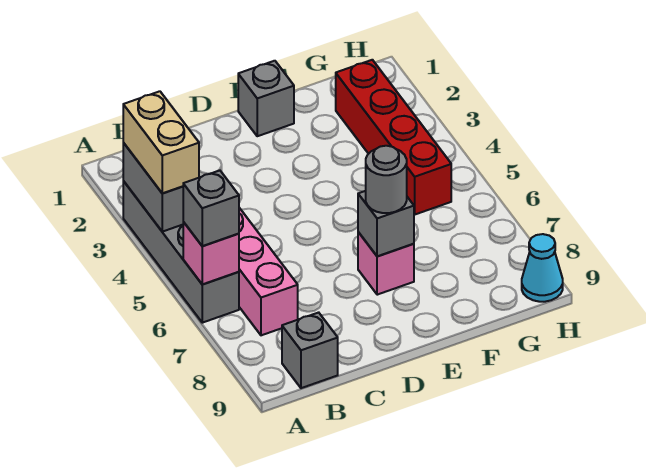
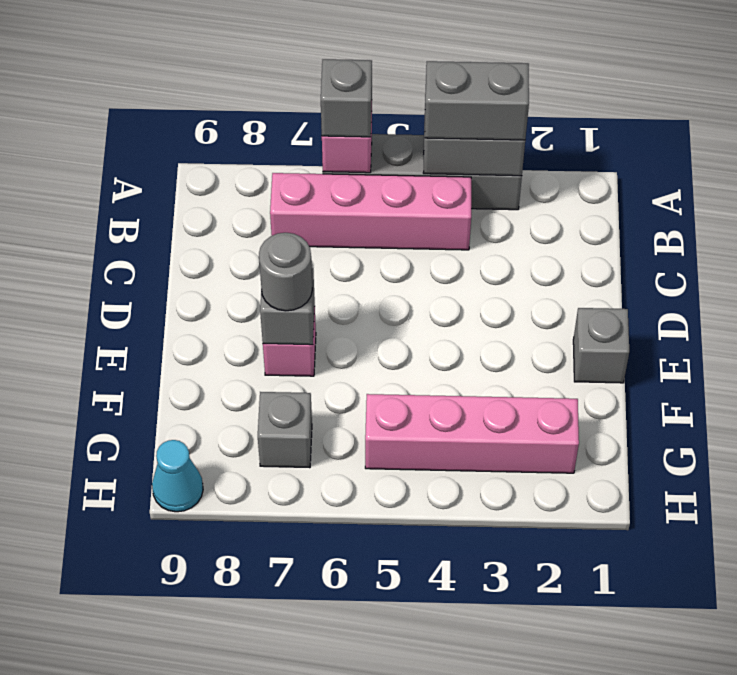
tan 1x2 brick [123,91,199,193] -> grey 1x2 brick [425,61,529,140]
grey 1x1 brick [282,312,338,388] -> grey 1x1 brick moved to [258,392,312,468]
red 1x4 brick [336,60,451,214] -> pink 1x4 brick [365,394,579,473]

